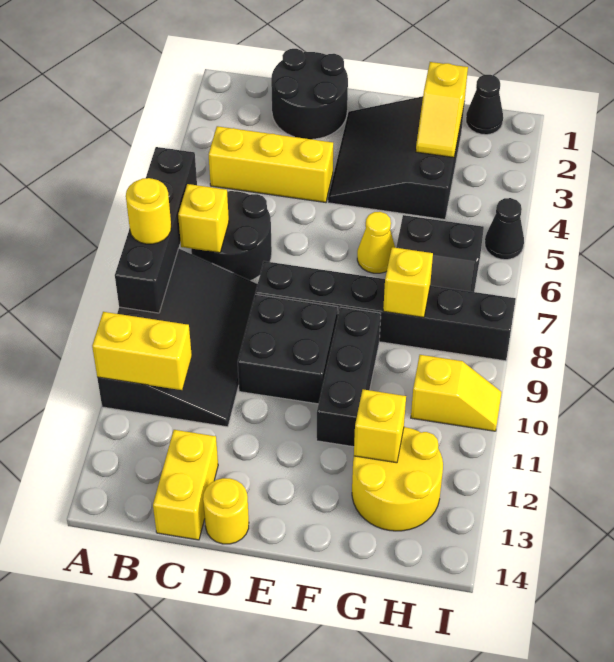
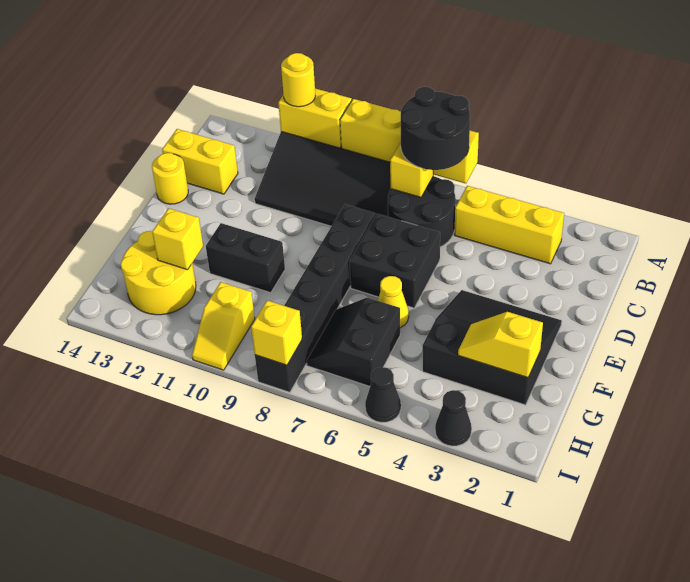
black 1x4 brick [115,147,197,313] -> yellow 1x4 brick [340,99,479,184]
yellow 1x1 round brick [126,178,171,244] -> yellow 1x1 round brick moved to [281,53,315,107]
yellow 1x2 brick [92,312,192,390] -> yellow 1x2 brick turned to [278,88,352,148]
yellow 1x3 brick [209,126,333,203] -> yellow 1x3 brick turned to [454,186,564,264]
black 2x2 round brick [271,49,348,139] -> black 2x2 round brick moved to [401,87,470,170]
black 2x2 brick [238,294,338,404] -> black 2x2 brick moved to [349,214,440,308]
black 1x3 brick [317,307,381,447] -> black 1x2 brick [206,223,285,293]
yellow 1x1 brick [383,247,433,317] -> yellow 1x1 brick moved to [251,301,302,365]
black 1x1 cone [466,75,503,135] -> black 1x1 cone moved to [435,390,472,446]

